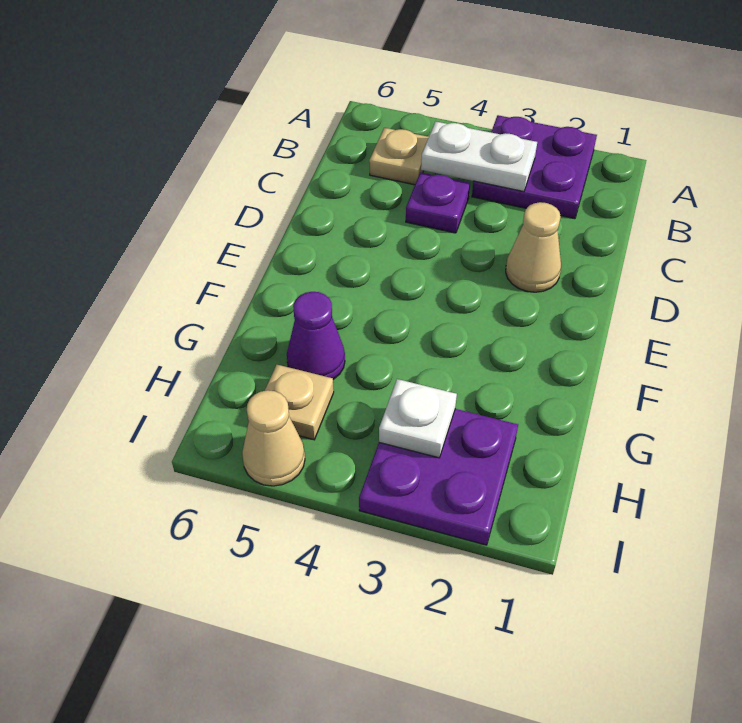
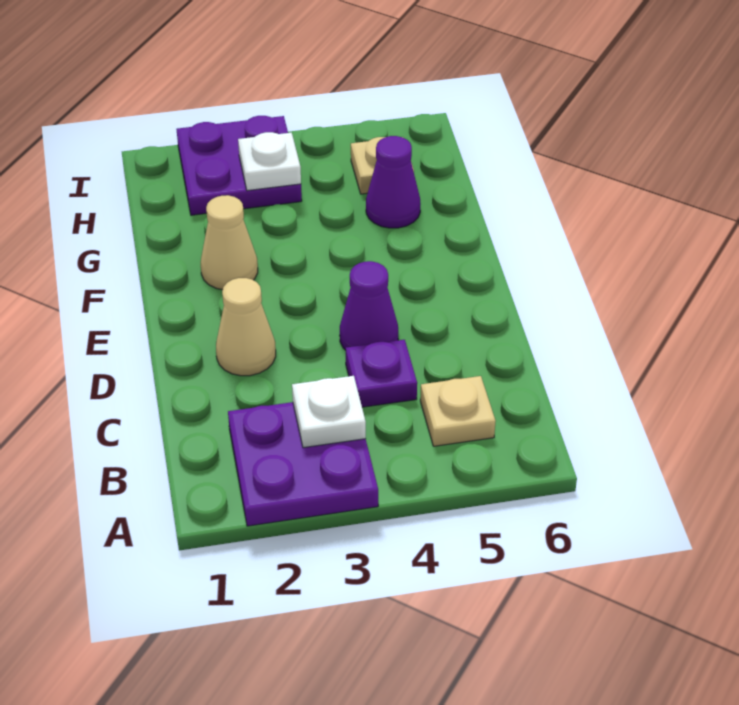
white 1x2 plate [421,121,537,191] -> white 1x1 plate [292,376,366,448]
none -> purple 1x1 cone [340,261,398,350]
tan 1x1 cone [242,390,305,486] -> tan 1x1 cone moved to [201,195,258,290]

